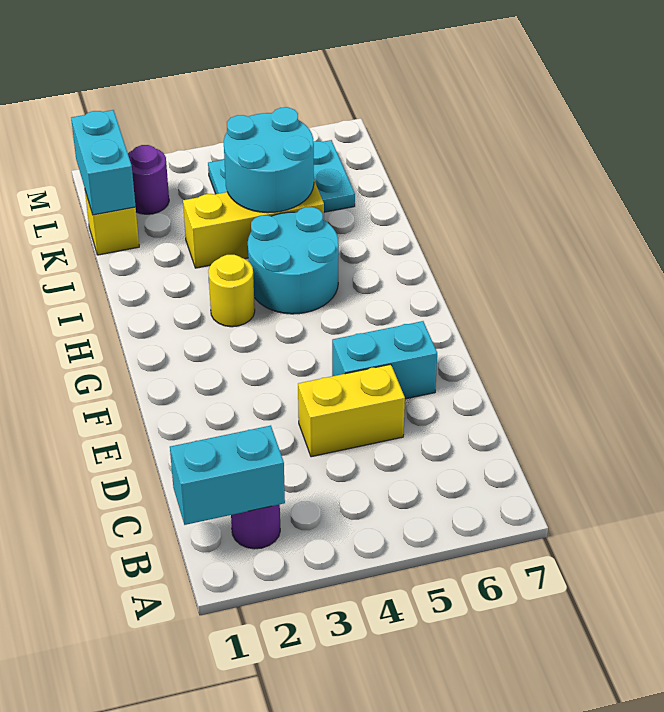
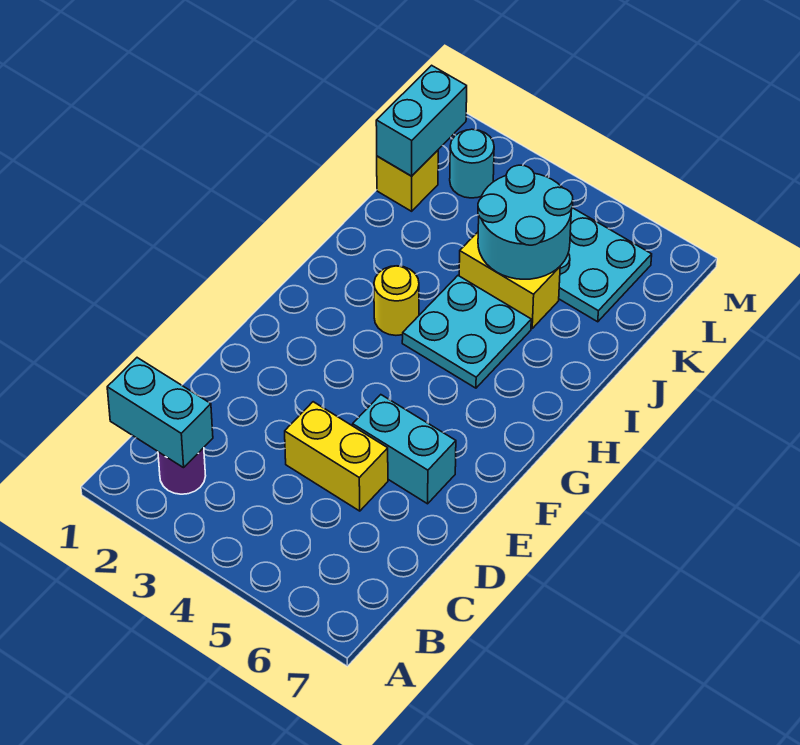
cyan 2x2 round brick [248,207,339,314] -> cyan 2x2 plate [402,276,531,388]
yellow 1x3 brick [183,181,324,268] -> yellow 1x2 brick [459,232,560,328]
purple 1x1 round brick [128,145,169,214] -> cyan 1x1 round brick [450,129,494,198]

